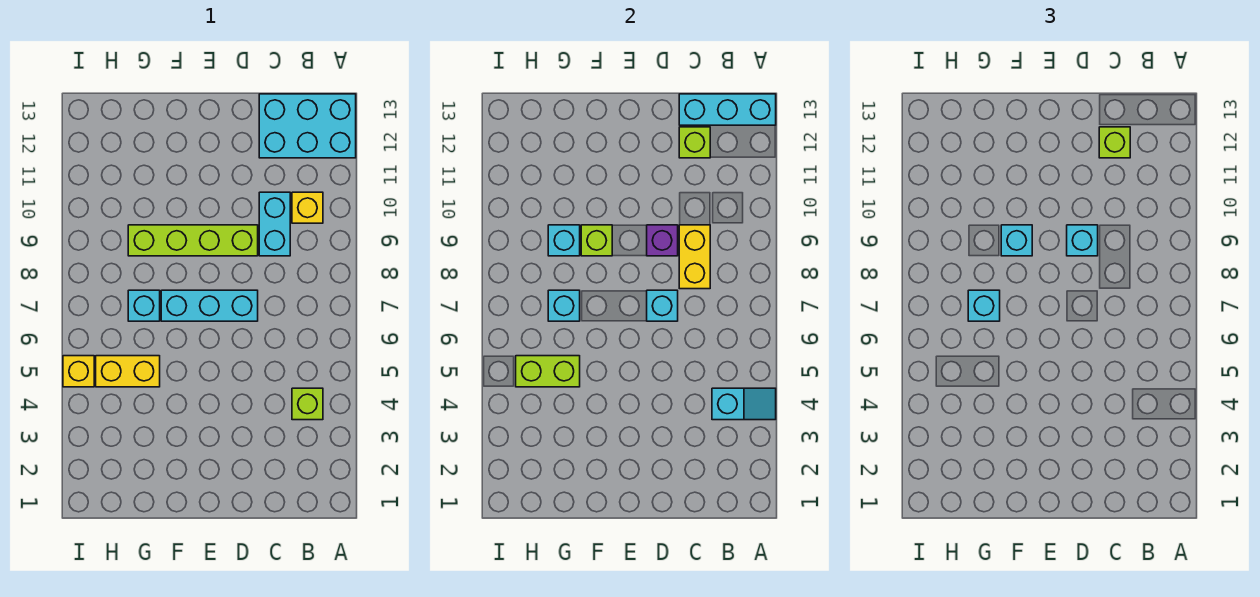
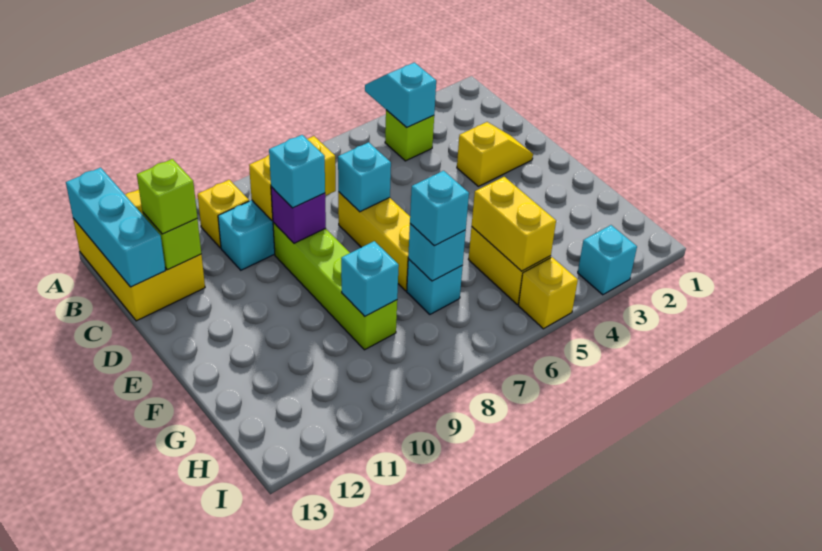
cyan 2x3 brick [259,94,356,158] -> yellow 2x3 brick [73,190,205,321]
none -> yellow 1x2 slope [457,122,533,186]
cyan 1x3 brick [161,290,258,321] -> yellow 1x3 brick [338,192,410,291]
lime 1x1 brick [581,225,612,256] -> none
cyan 1x1 brick [1001,225,1032,256] -> cyan 1x1 brick moved to [578,225,637,295]
lime 1x2 brick [516,356,580,387] -> yellow 1x2 brick [472,177,556,271]

